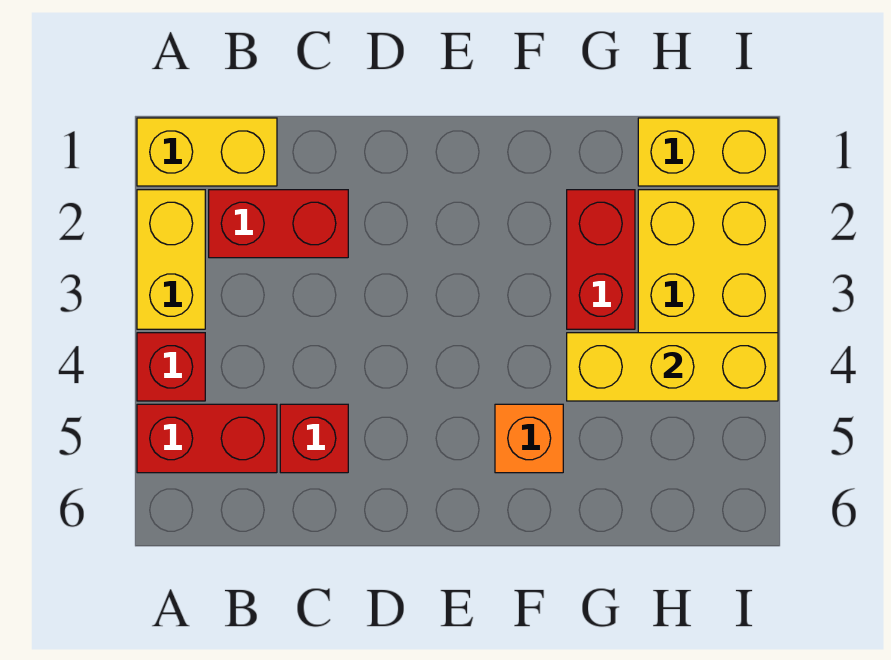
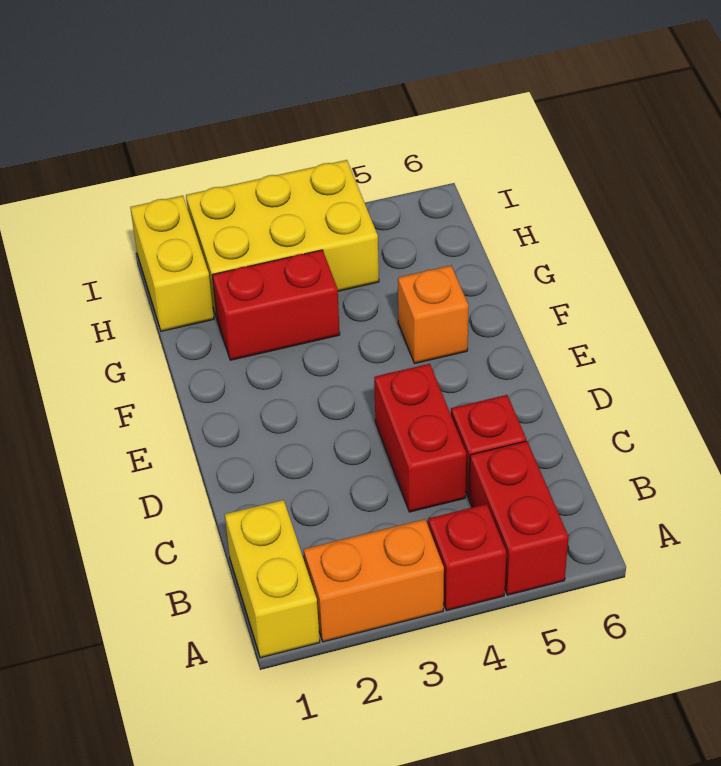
yellow 1x2 brick [137,190,205,329] -> orange 1x2 brick [304,519,444,642]
red 1x2 brick [209,190,348,258] -> red 1x2 brick moved to [374,364,466,512]
yellow 1x3 brick [567,333,778,401] -> none

